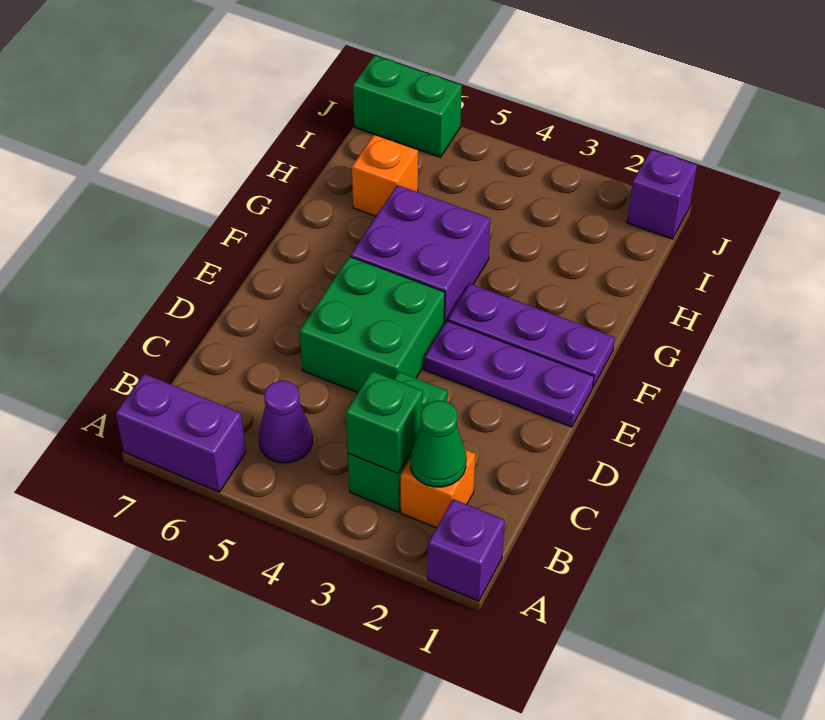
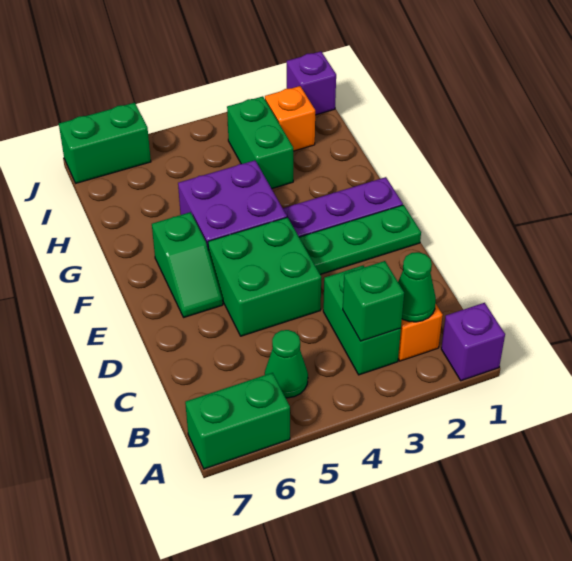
purple 1x2 brick [116,374,246,492] -> green 1x2 brick [185,373,290,469]
purple 1x1 cone [259,381,312,463] -> green 1x1 cone [265,330,308,398]
purple 1x3 plate [424,321,594,427] -> green 1x3 plate [299,205,421,275]
none -> green 1x2 slope [152,212,223,317]
none -> green 1x2 brick [227,96,293,189]
orange 1x1 brick [352,135,418,216] -> orange 1x1 brick moved to [265,86,315,151]

